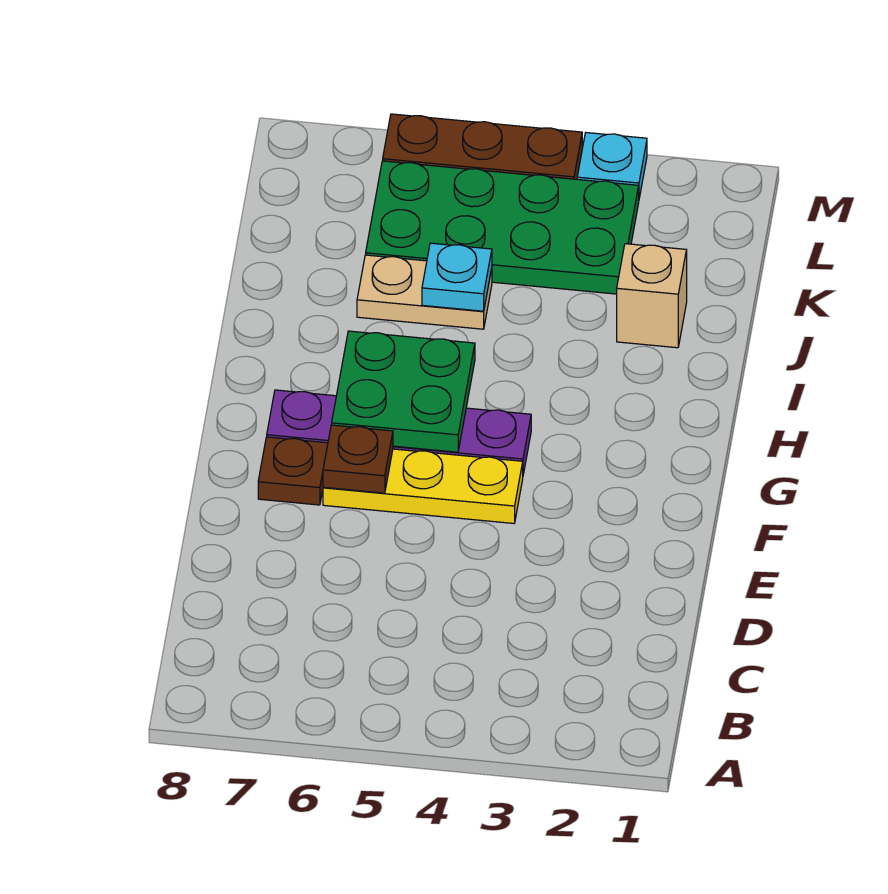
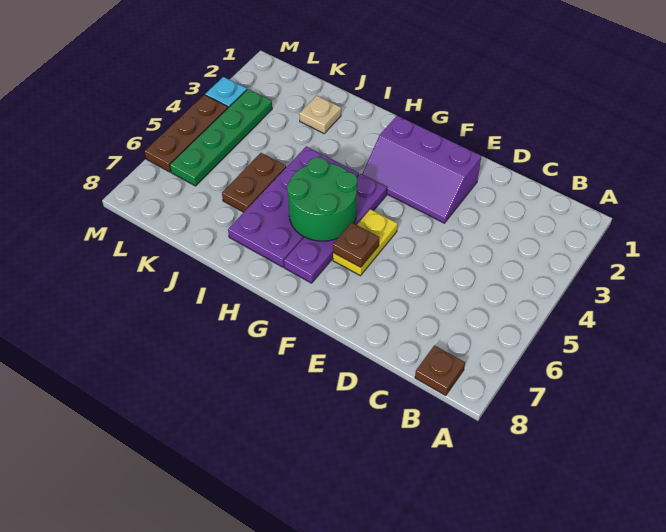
none -> purple 2x3 slope [362,116,481,223]
yellow 1x3 plate [323,449,523,523] -> yellow 1x2 plate [333,209,398,276]
brown 1x1 plate [258,437,328,505] -> brown 1x1 plate moved to [415,345,465,395]
green 2x2 plate [332,331,475,452] -> green 2x2 round brick [287,157,357,241]
none -> purple 2x4 plate [228,146,359,267]
tan 1x1 brick [617,244,687,348] -> tan 1x1 plate [299,95,341,133]
tan 1x2 plate [357,255,492,329] -> brown 1x2 plate [222,153,286,212]
cyan 1x1 plate [422,243,492,311] -> none
green 2x4 plate [366,161,639,294] -> green 1x4 plate [170,89,272,186]

